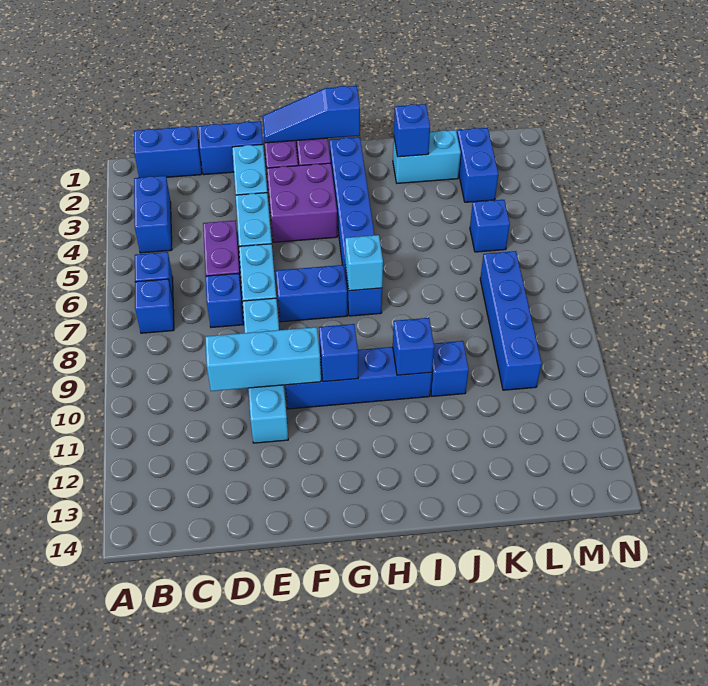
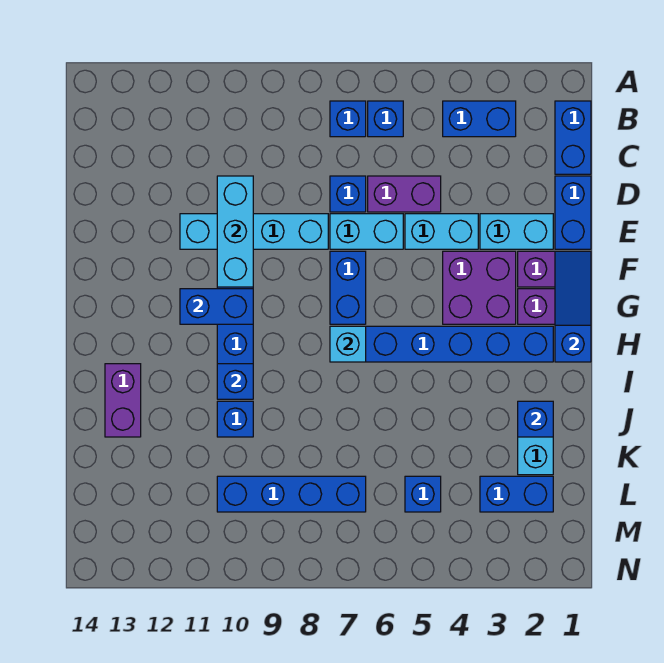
blue 1x1 brick [319,324,358,382] -> blue 1x2 brick [180,289,253,324]
none -> purple 1x2 brick [105,364,141,437]

